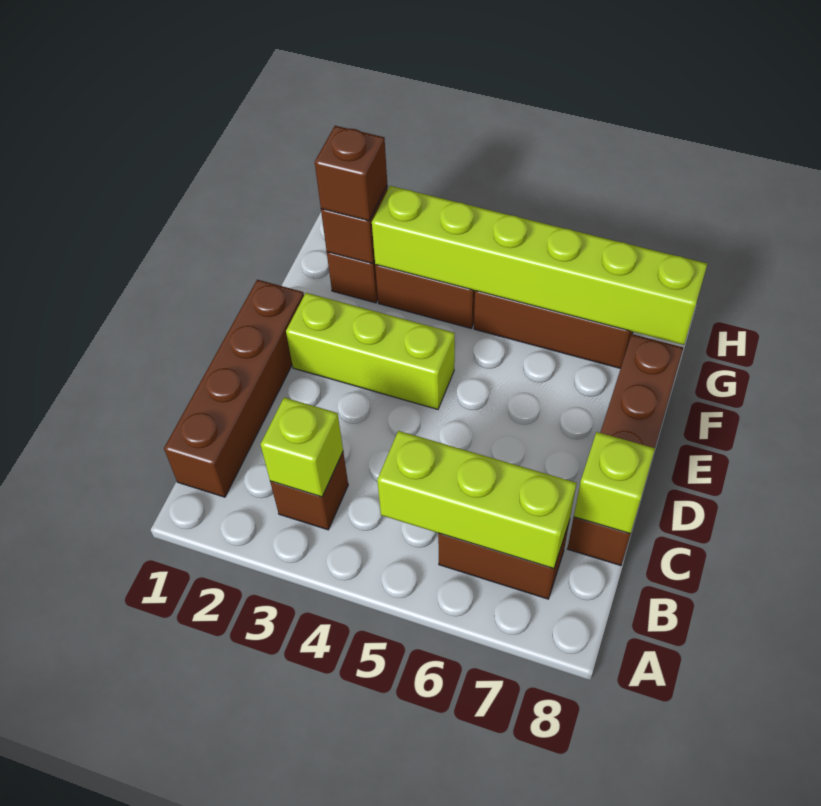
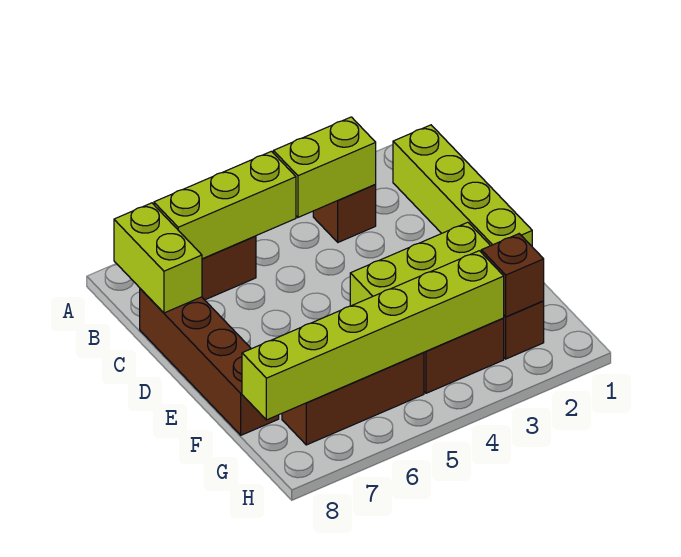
brown 1x4 brick [164,280,304,497] -> lime 1x4 brick [393,125,532,246]
lime 1x1 brick [260,397,343,497] -> lime 1x2 brick [273,117,376,217]
lime 1x1 brick [574,432,655,534] -> lime 1x2 brick [114,203,202,313]
brown 1x1 brick [315,126,387,221] -> none

